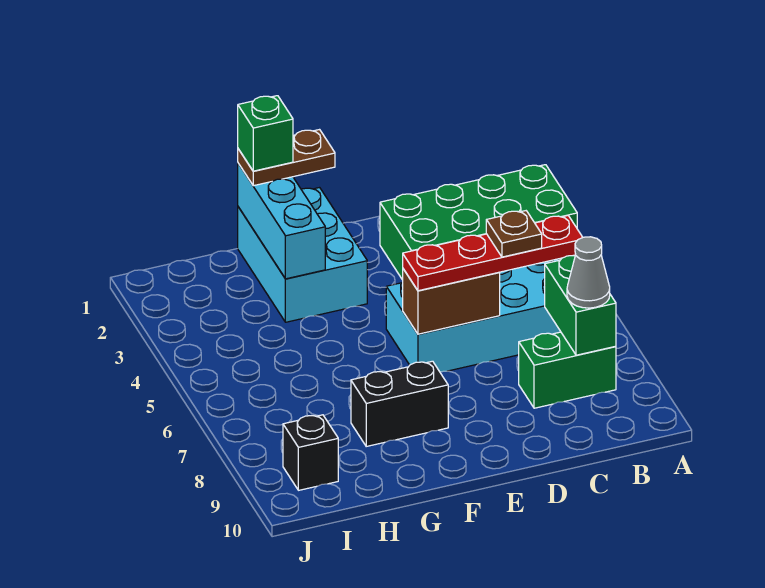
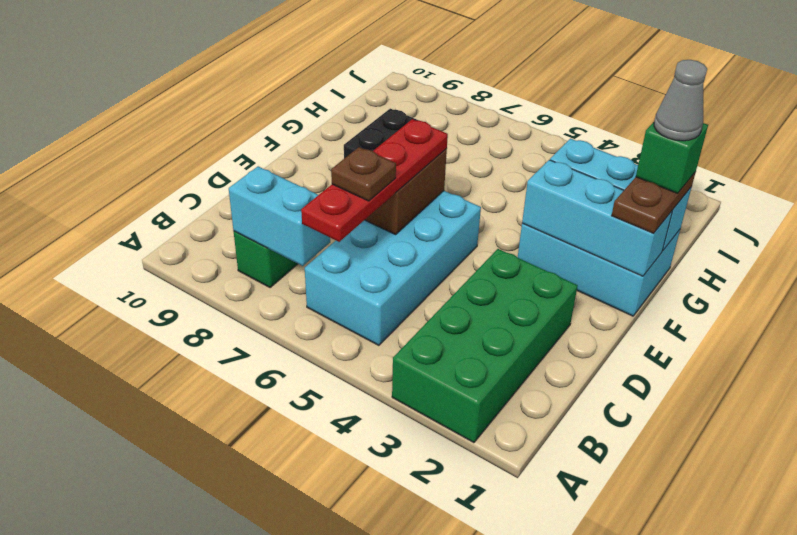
green 1x2 brick [545,255,616,355] -> cyan 1x2 brick [229,166,330,266]
grey 1x1 cone [567,237,610,308] -> grey 1x1 cone moved to [654,60,707,141]
none -> cyan 1x3 brick [522,160,673,276]
black 1x1 brick [283,415,338,490] -> none

